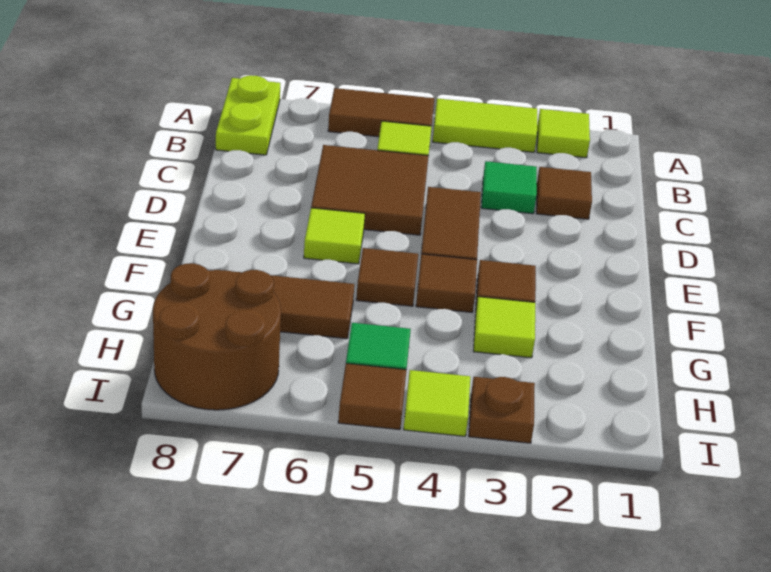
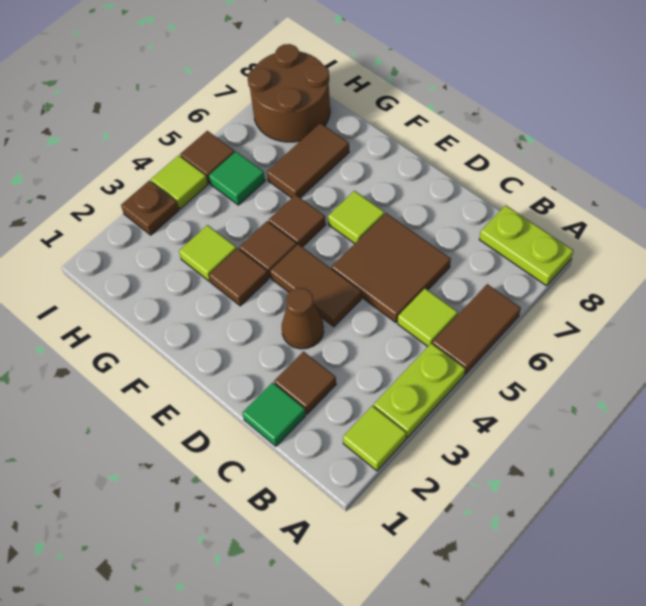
lime 1x2 tile [433,98,537,152] -> lime 1x2 plate [374,343,465,438]
green 1x1 tile [481,161,537,214] -> green 1x1 tile moved to [242,382,306,446]
none -> brown 1x1 cone [282,288,324,349]

